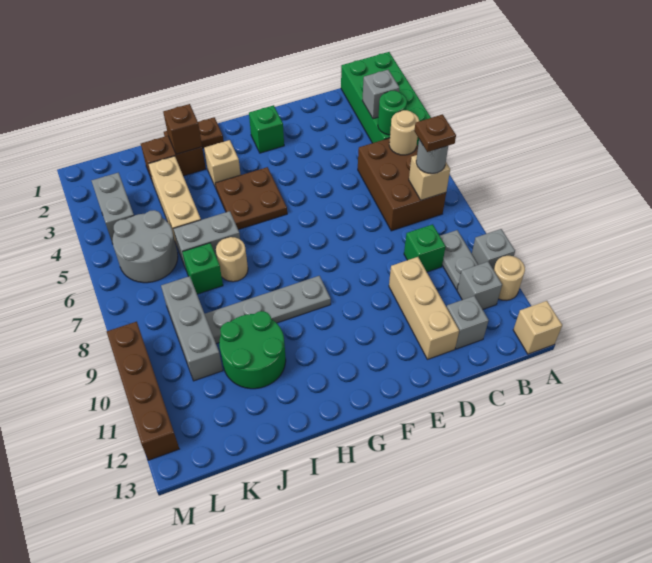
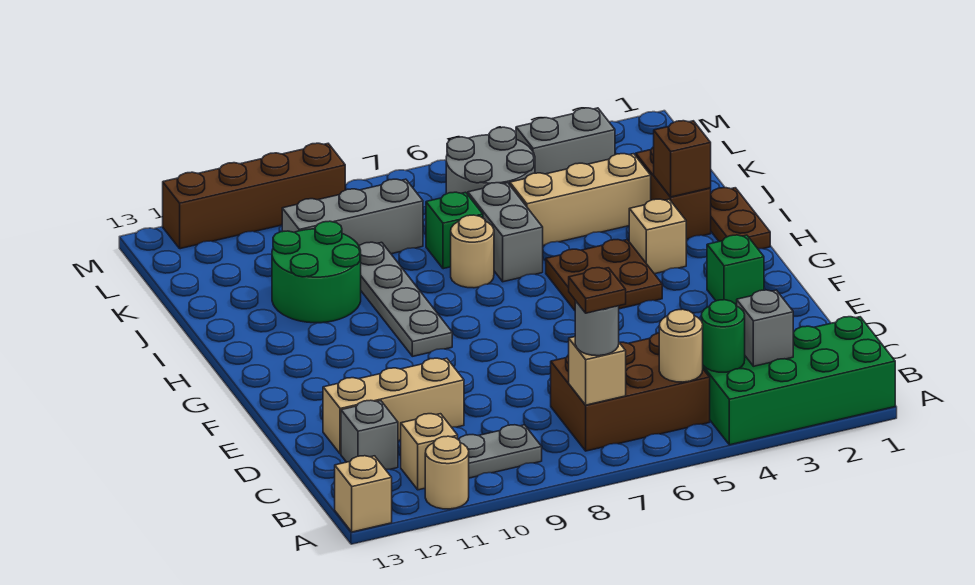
grey 1x1 brick [472,229,515,270] -> none
grey 1x1 brick [457,262,502,309] -> tan 1x1 brick [401,414,458,490]
green 1x1 brick [404,224,446,272] -> none

